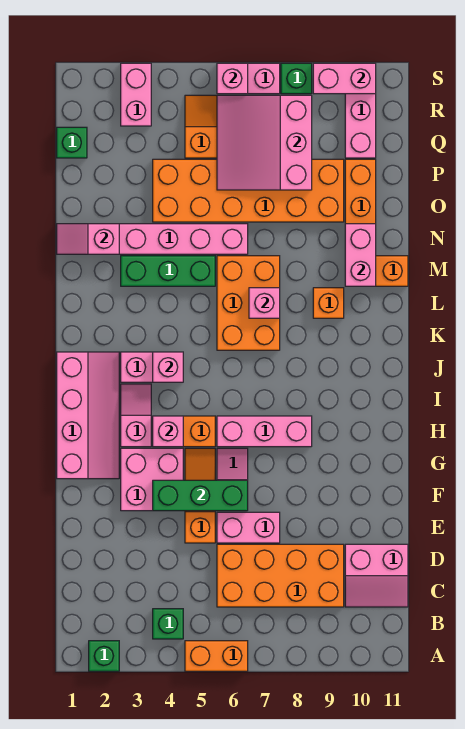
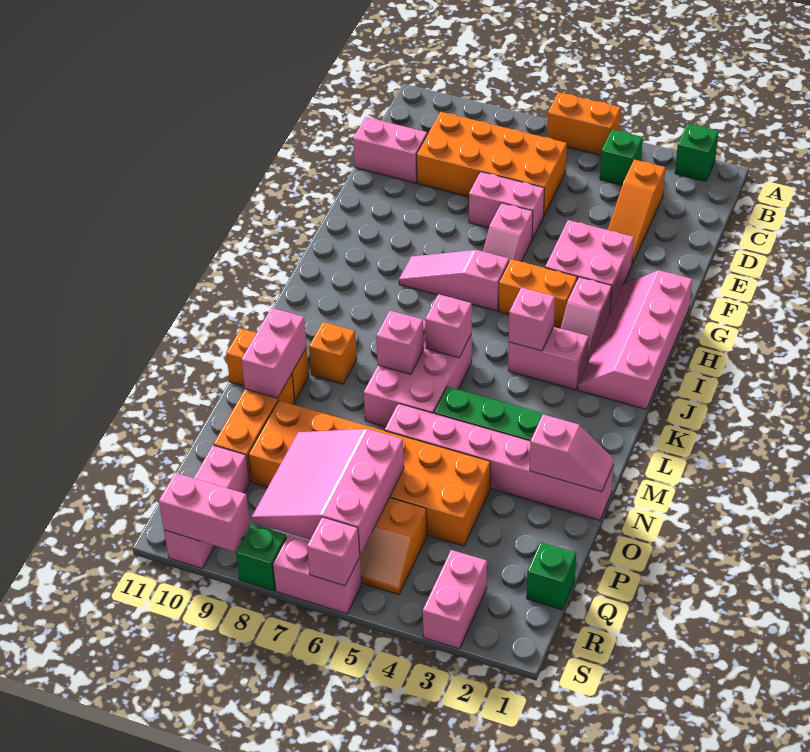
orange 1x3 slope [185,448,215,543] -> orange 1x3 slope moved to [608,160,665,264]
green 1x3 brick [153,480,248,511] -> none
pink 1x1 brick [153,416,183,447] -> pink 1x1 brick moved to [425,294,472,358]
pink 1x3 brick [217,416,312,447] -> pink 1x3 slope [399,250,509,311]
orange 2x3 brick [217,256,280,350] -> pink 2x3 brick [364,320,472,427]
pink 3x3 slope [217,95,312,190] -> pink 3x3 slope turned to [252,429,404,555]

